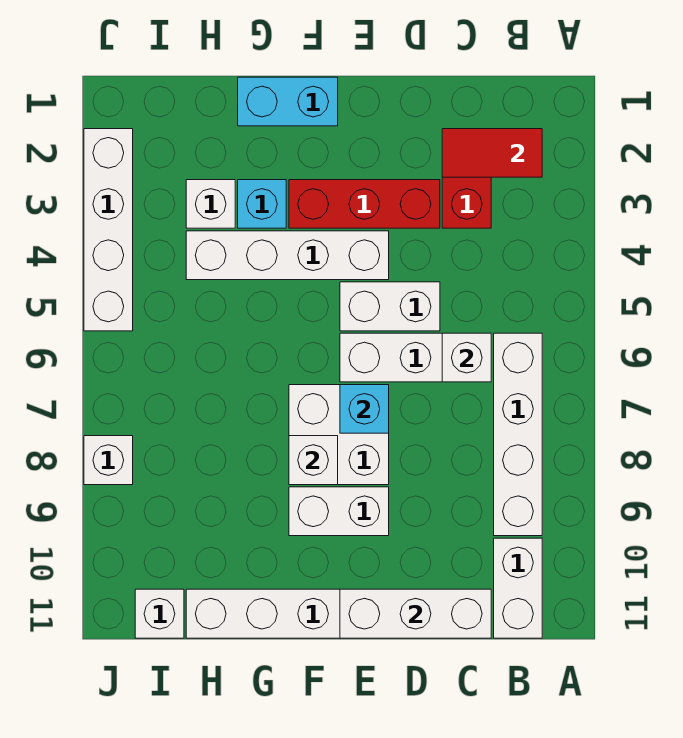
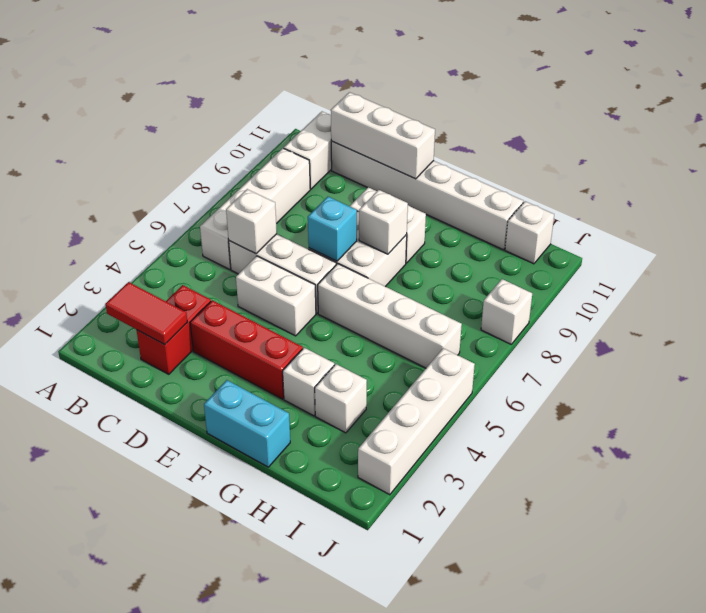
white 1x4 brick [186,231,389,280] -> white 1x4 brick moved to [318,264,462,368]
cyan 1x1 brick [238,180,286,228] -> white 1x1 brick [283,348,334,416]

